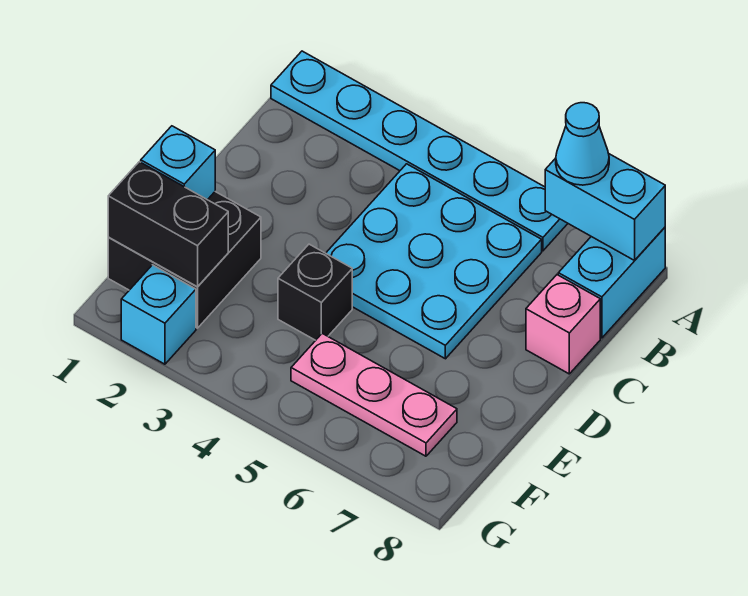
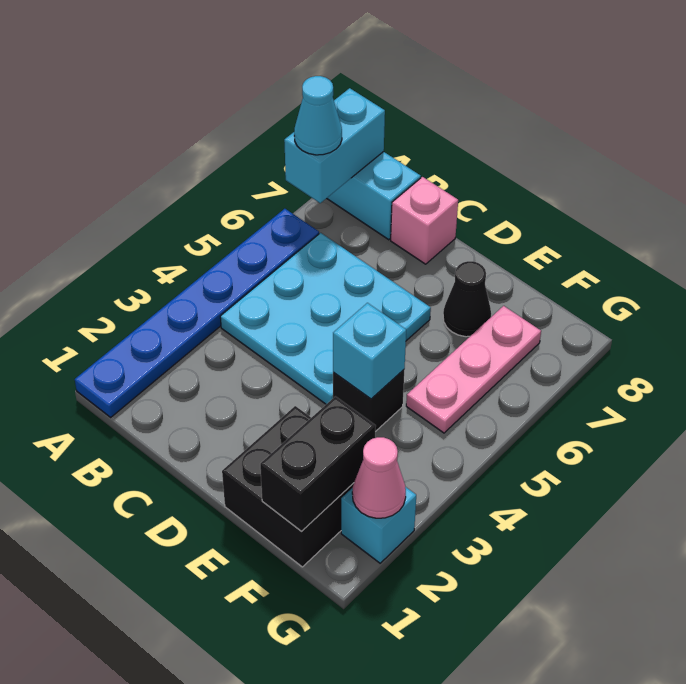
cyan 1x6 plate [271,51,568,251] -> blue 1x6 plate [75,209,319,417]
cyan 1x1 brick [141,126,215,200] -> cyan 1x1 brick moved to [333,303,406,399]
none -> black 1x1 cone [443,261,491,337]
none -> pink 1x1 cone [352,437,406,518]

